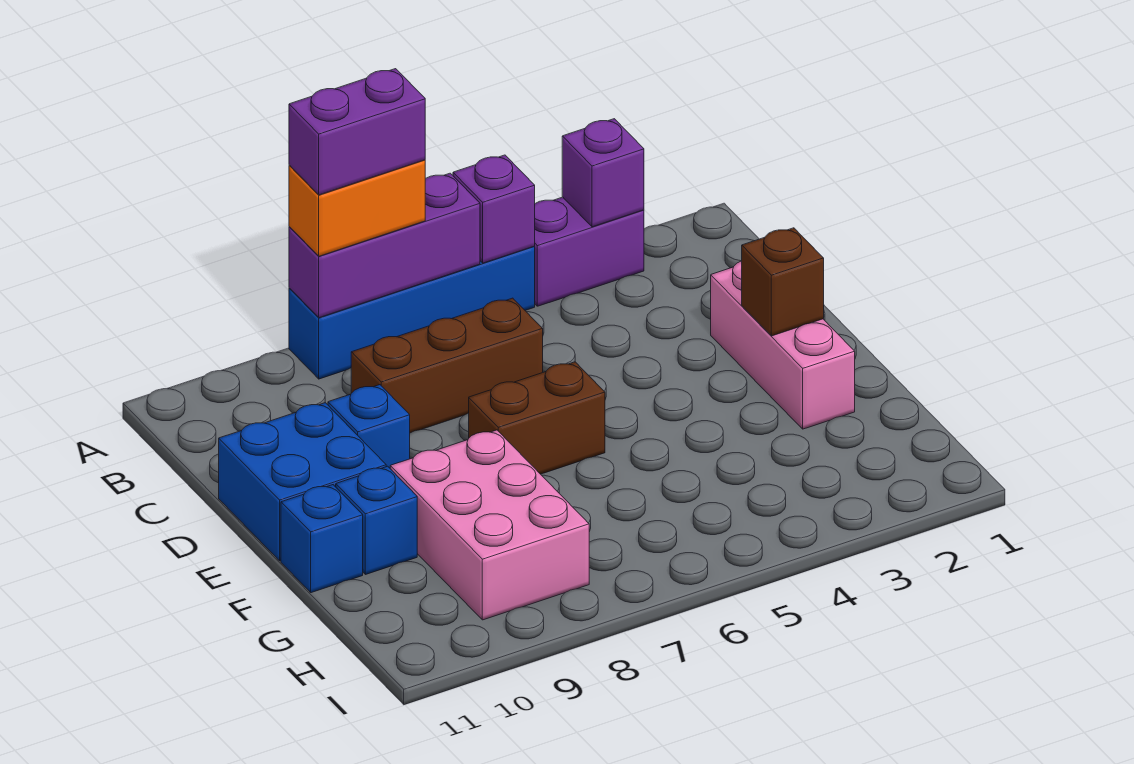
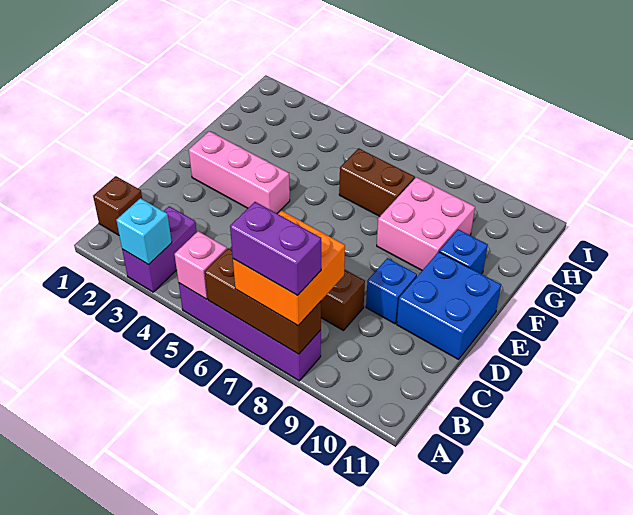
purple 1x2 brick [534,197,644,306] -> purple 1x2 brick turned to [122,206,197,292]
purple 1x1 brick [562,119,644,227] -> cyan 1x1 brick [116,198,172,265]
blue 1x4 brick [289,246,535,379] -> purple 1x4 brick [179,283,321,381]
purple 1x1 brick [453,155,535,263] -> pink 1x1 brick [175,231,227,299]
purple 1x3 brick [289,173,480,318] -> brown 1x3 brick [205,248,321,354]
orange 1x2 brick [289,160,425,256] -> orange 2x2 brick [233,210,345,326]
pink 1x3 brick [711,261,855,429] -> pink 1x3 brick turned to [189,131,290,213]
brown 1x1 brick [742,228,824,336] -> brown 1x1 brick moved to [93,176,142,235]
brown 1x2 brick [469,362,605,474] -> brown 1x2 brick moved to [339,148,415,216]
pink 2x3 brick [390,430,589,620] -> pink 2x2 brick [377,177,475,270]
blue 1x1 brick [281,485,363,593] -> none

